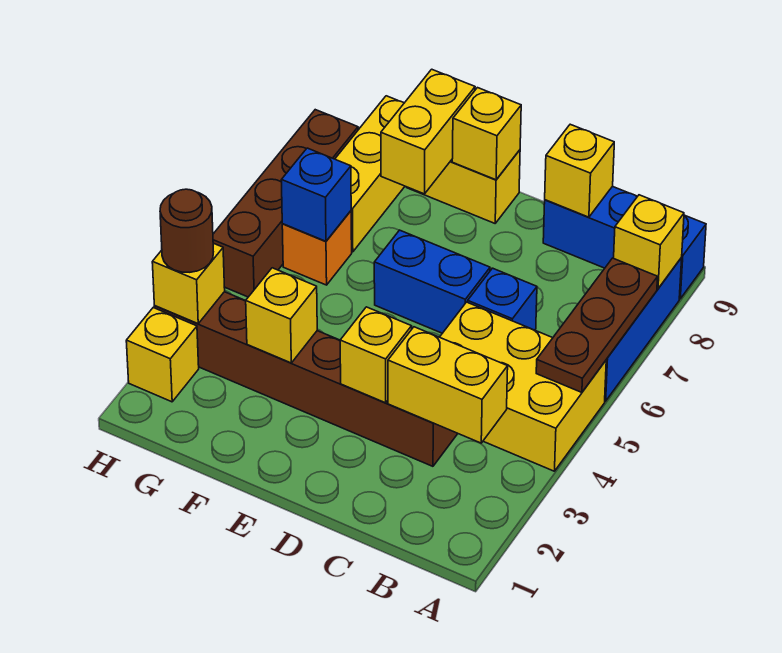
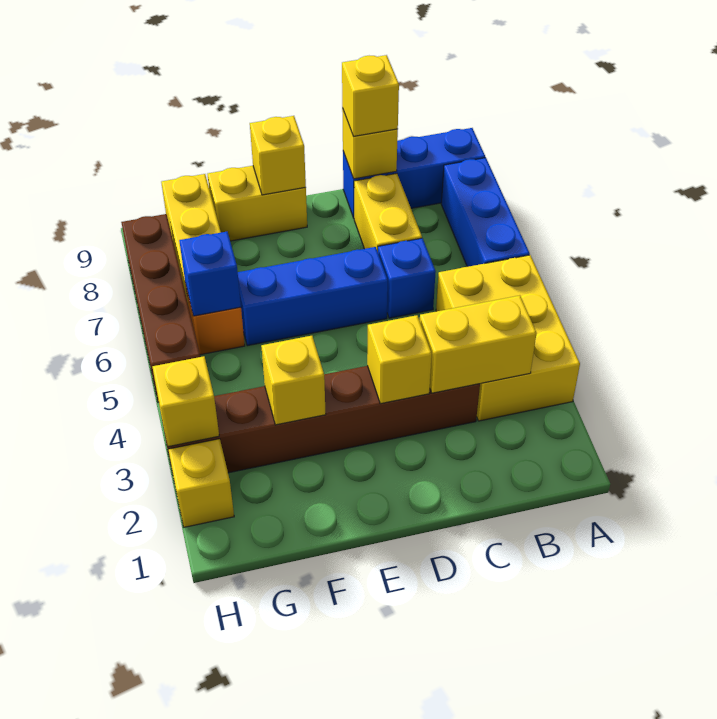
yellow 2x3 brick [440,302,606,471] -> yellow 2x3 brick turned to [436,255,580,421]
brown 1x3 plate [536,258,658,392] -> none
yellow 1x1 brick [614,195,684,289] -> yellow 1x1 brick moved to [342,55,399,136]
blue 1x2 brick [374,230,490,333] -> blue 1x3 brick [238,247,388,346]
yellow 1x2 brick [381,69,475,194] -> yellow 1x2 brick moved to [354,173,422,252]
brown 1x1 round brick [160,189,213,272] -> none

